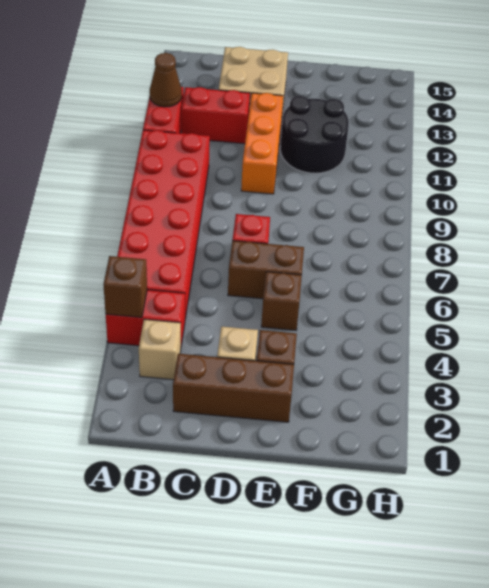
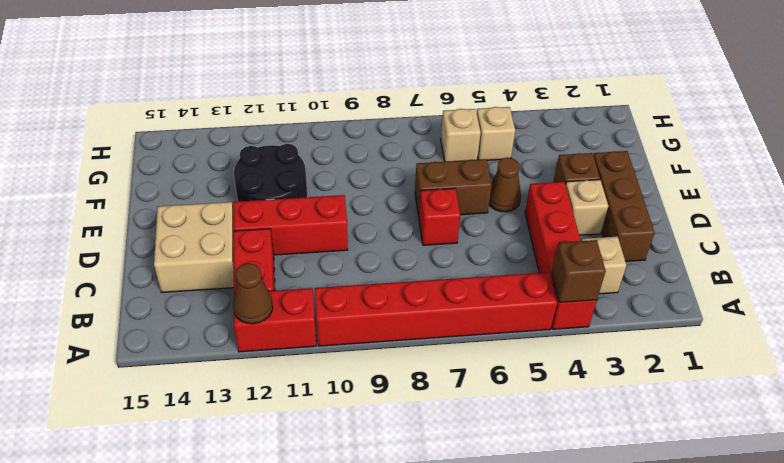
red 1x2 brick [106,290,185,346] -> red 1x4 brick [525,182,597,329]
red 2x6 brick [117,130,210,319] -> red 1x6 brick [315,272,557,346]
brown 1x2 brick [228,241,304,299] -> brown 1x2 brick turned to [415,159,492,216]
orange 1x3 brick [241,93,283,194] -> red 1x3 brick [234,195,348,255]
brown 1x1 brick [261,272,302,330] -> brown 1x1 cone [489,158,521,212]
none -> tan 1x1 brick [477,107,515,160]
none -> tan 1x1 brick [441,109,481,162]

